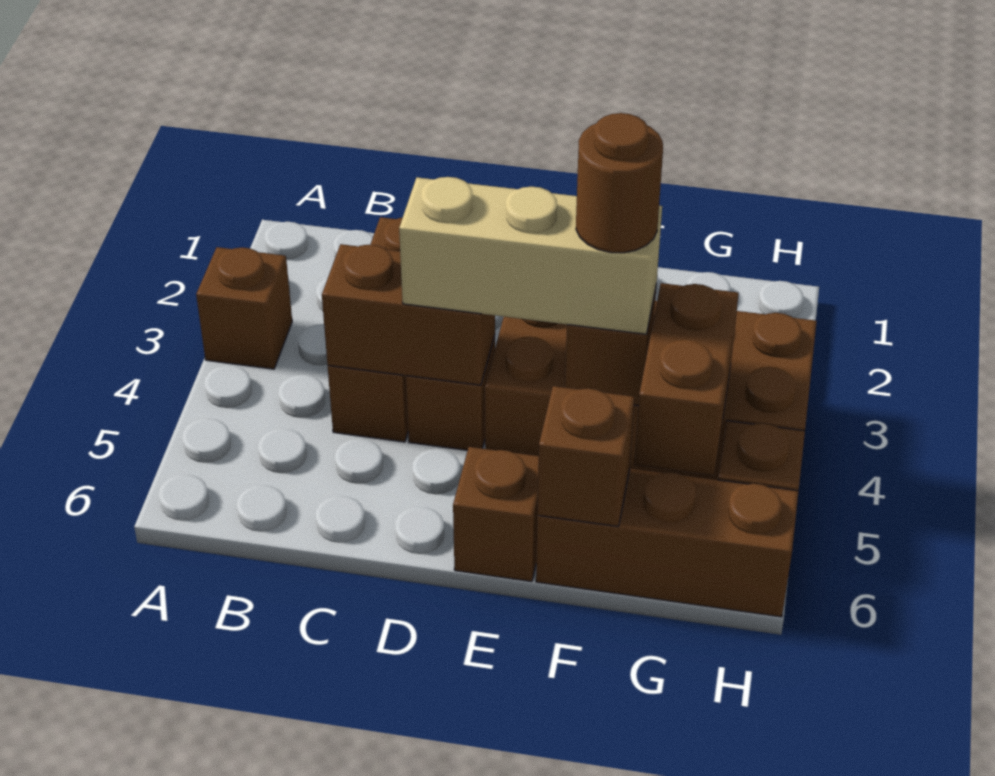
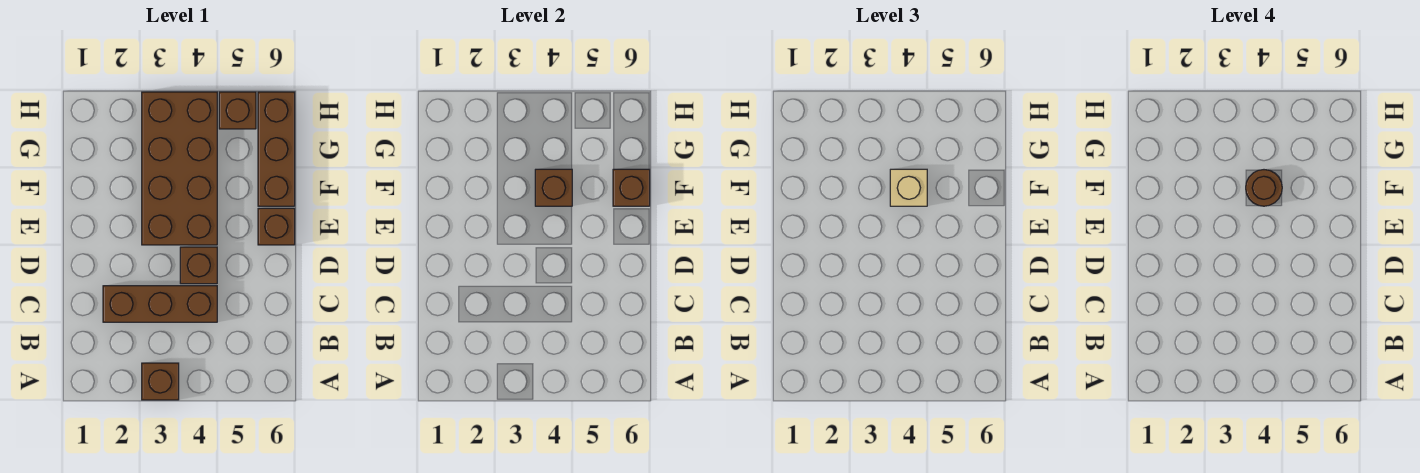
brown 1x2 brick [322,244,495,385] -> none
tan 1x3 brick [399,177,662,334] -> tan 1x1 brick [890,169,927,206]
brown 1x2 brick [634,283,739,476] -> none

